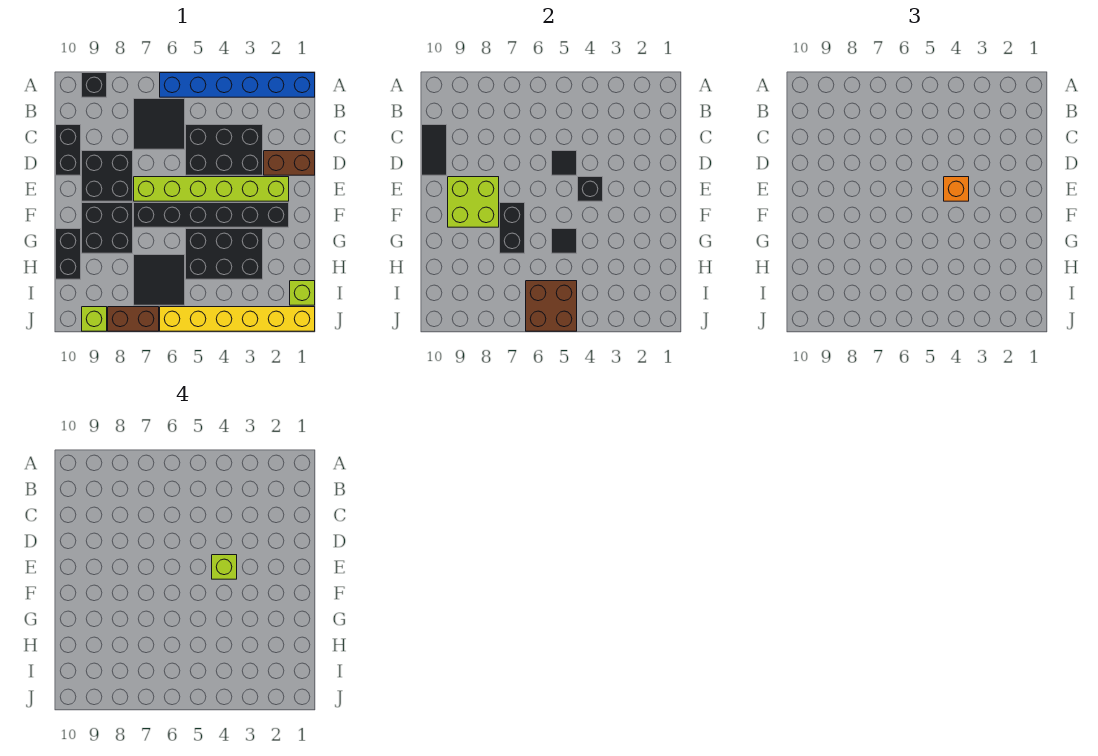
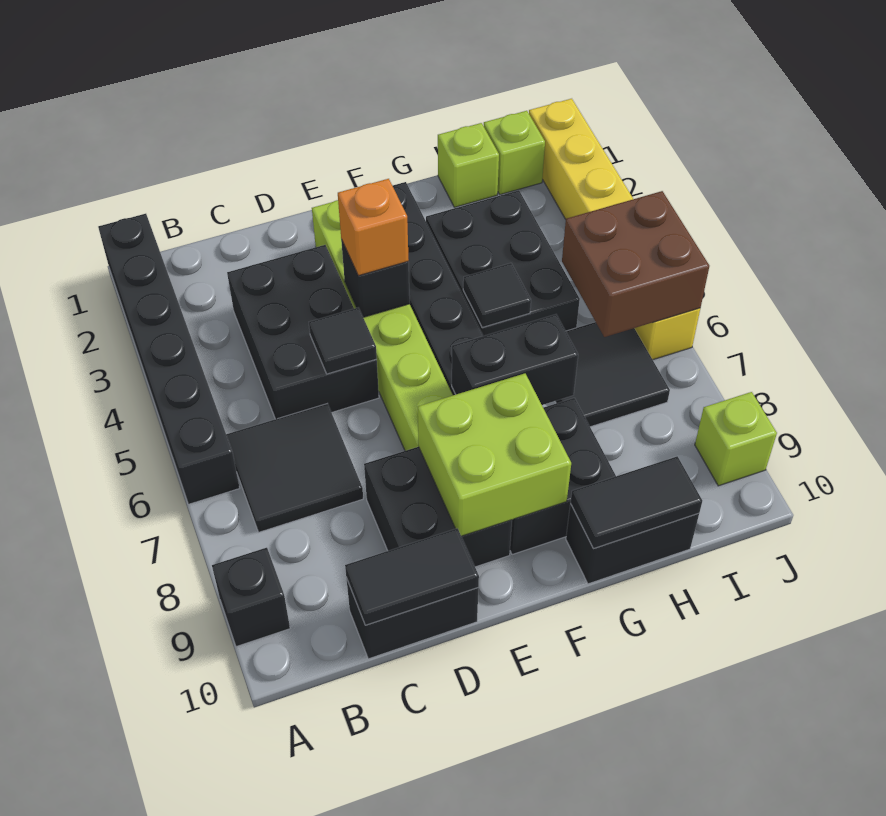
blue 1x6 brick [160,73,315,97] -> black 1x6 brick [98,214,240,504]
brown 1x2 brick [264,151,315,175] -> none
lime 1x1 brick [212,555,237,579] -> lime 1x1 brick moved to [438,123,499,207]
none -> black 1x2 tile [570,456,702,549]
brown 1x2 brick [108,307,159,331] -> none

